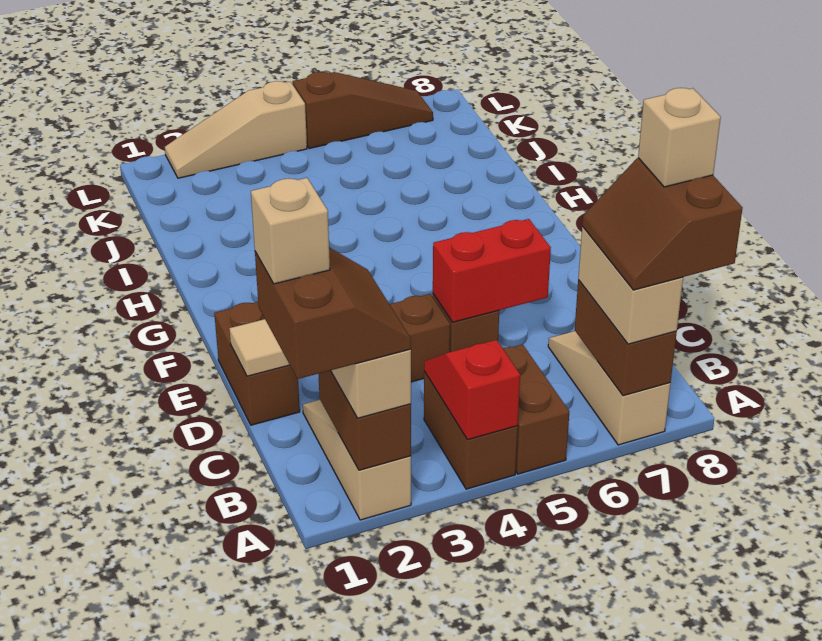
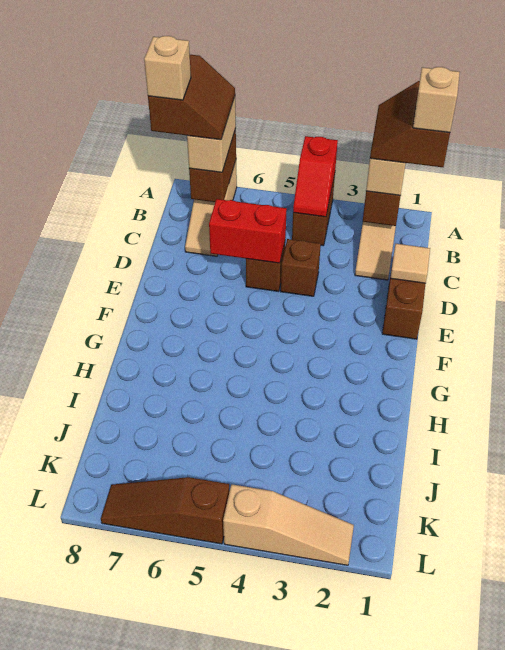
brown 1x2 brick [503,345,569,474] -> none

